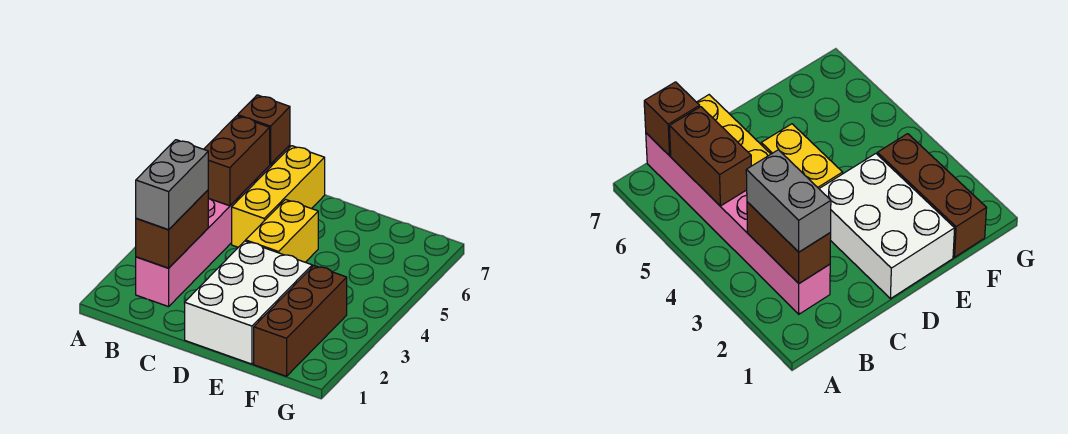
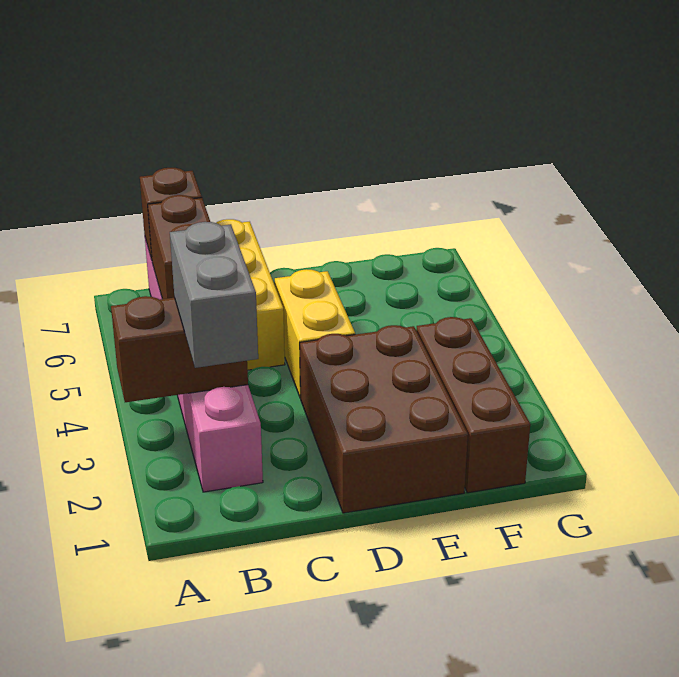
brown 1x2 brick [136,190,208,268] -> brown 1x2 brick turned to [111,296,248,402]
white 2x3 brick [185,241,312,364] -> brown 2x3 brick [300,325,468,513]

